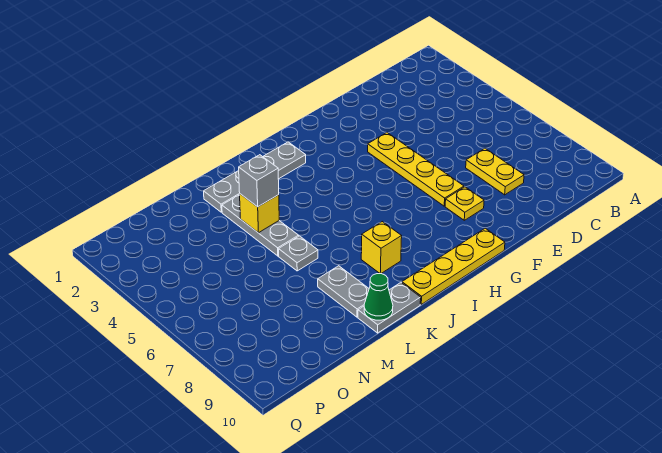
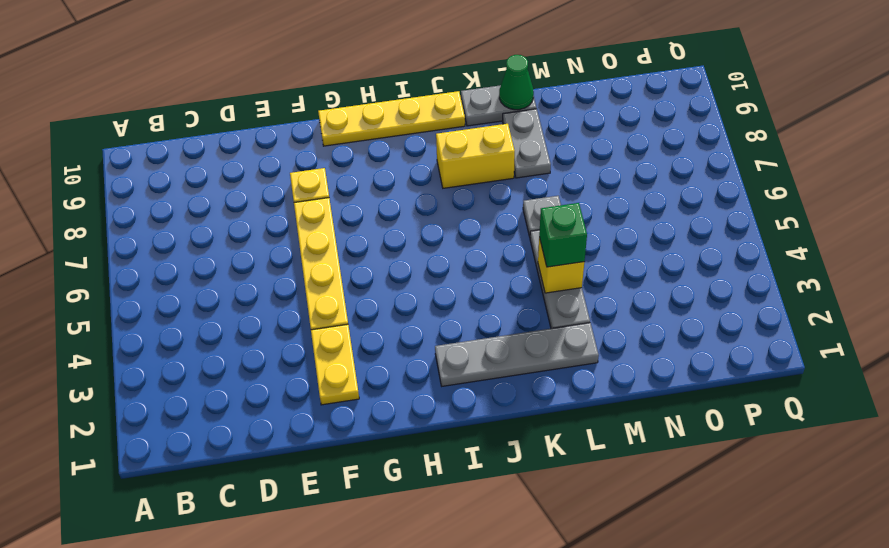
yellow 1x2 plate [466,148,524,195] -> yellow 1x2 plate moved to [311,324,359,405]
yellow 1x1 brick [361,222,402,274] -> yellow 1x2 brick [436,124,515,188]
grey 1x1 brick [239,155,279,207] -> green 1x1 brick [539,203,587,267]

